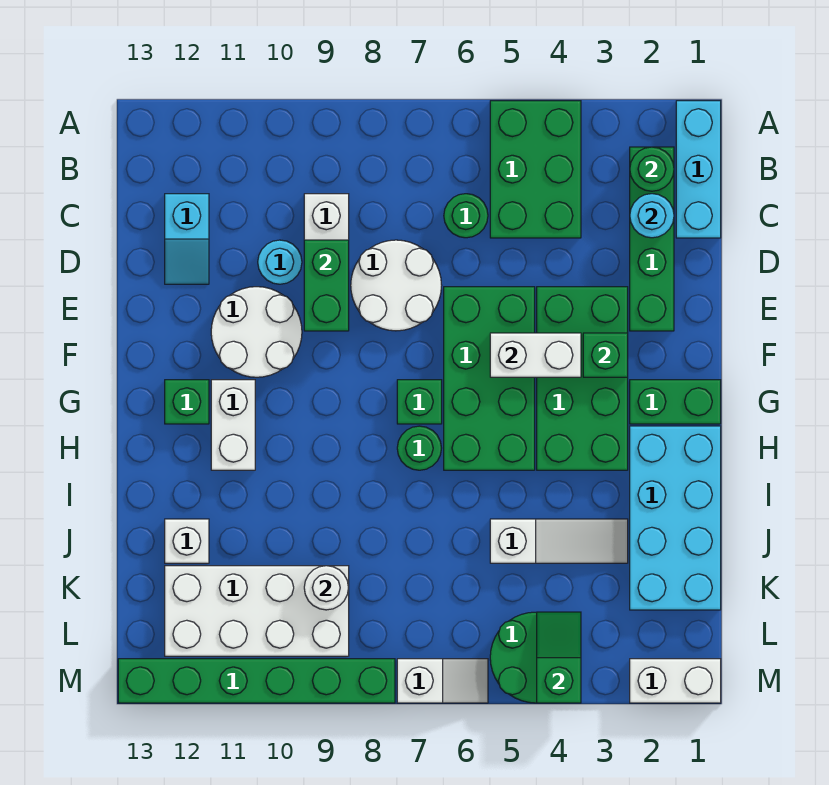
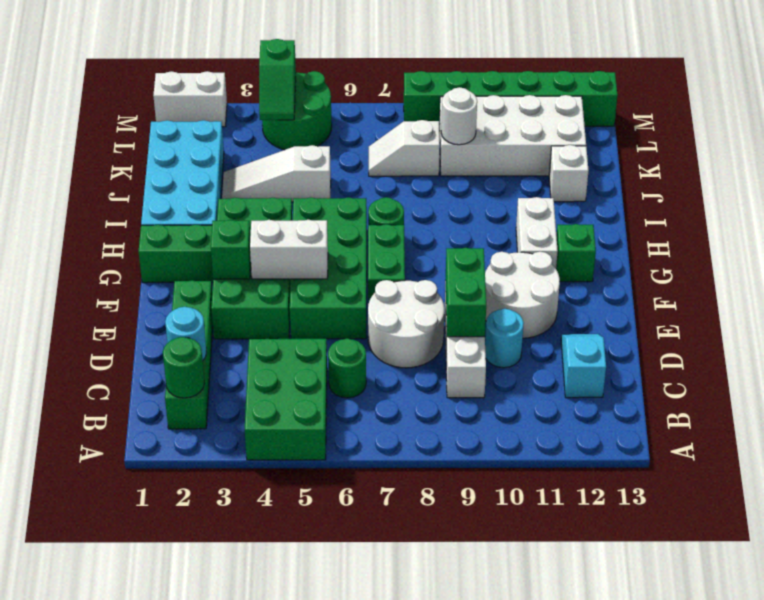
cyan 1x3 brick [676,101,721,238] -> none
green 1x1 brick [397,380,442,424] -> green 1x2 brick [368,224,405,304]
white 1x2 slope [397,659,488,703] -> white 1x2 slope moved to [369,120,440,176]

